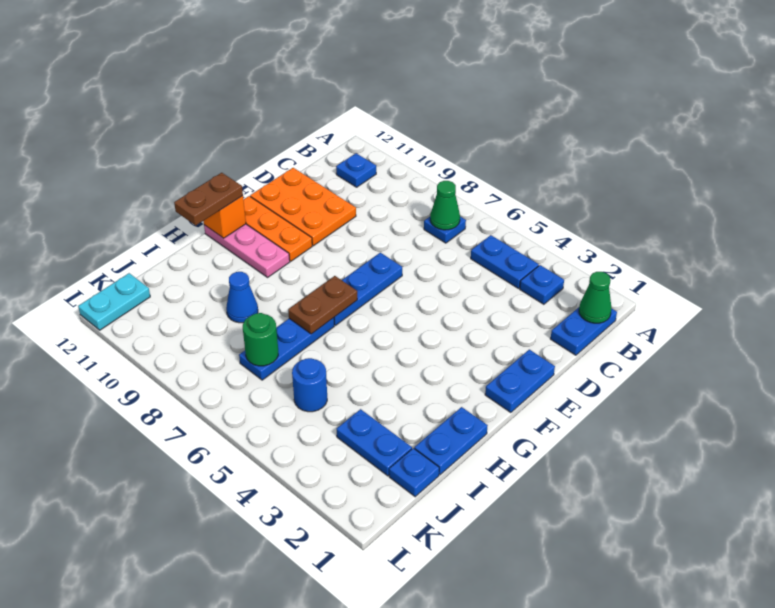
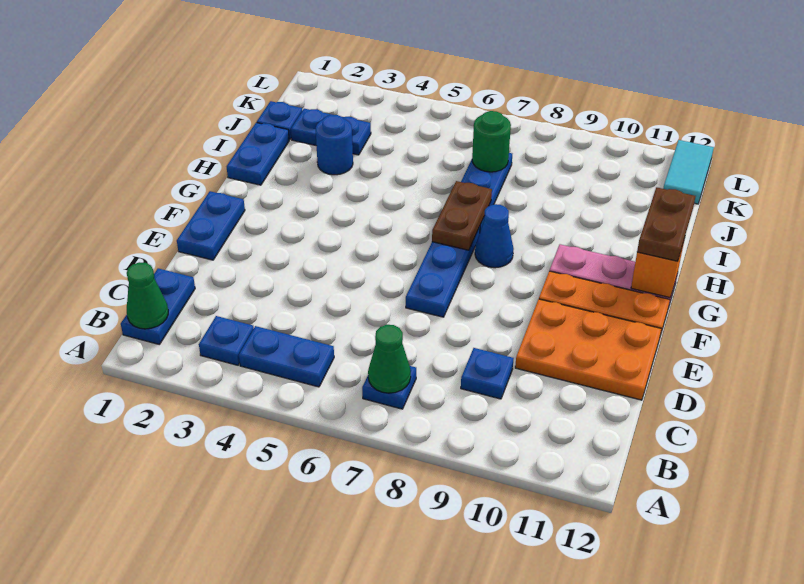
blue 1x1 plate [336,153,376,187] -> blue 1x1 plate moved to [461,348,514,399]
blue 1x1 cone [226,272,258,323] -> blue 1x1 cone moved to [475,204,514,268]
blue 1x1 round brick [292,358,327,412] -> blue 1x1 round brick moved to [316,115,353,175]
cyan 1x2 plate [78,273,150,330] -> cyan 1x2 tile [663,140,714,204]

